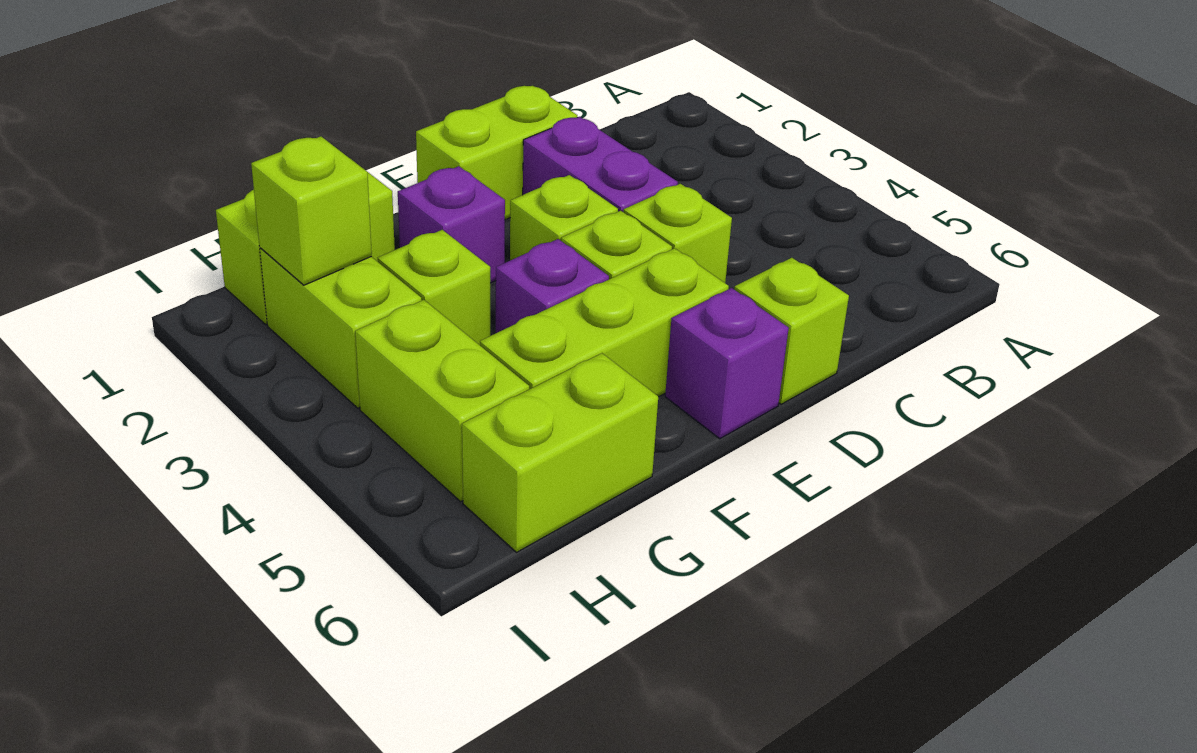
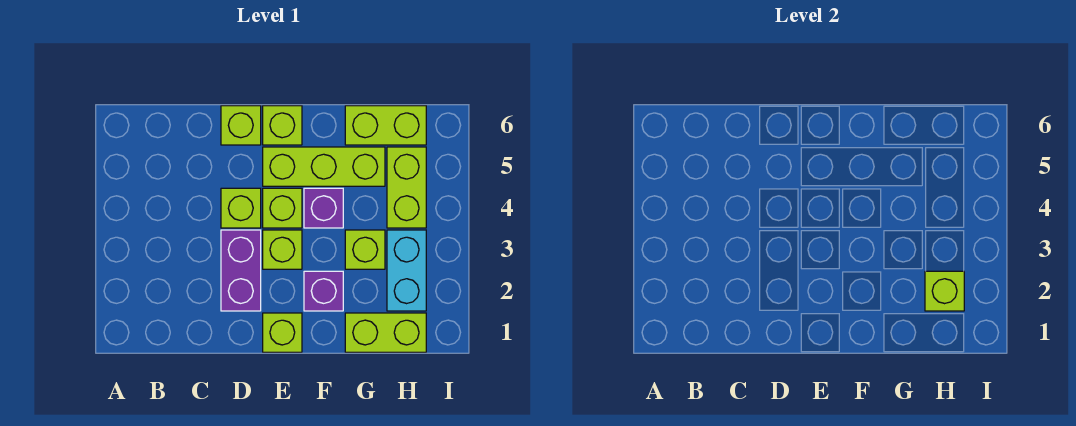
lime 1x2 brick [416,86,577,220] -> lime 1x1 brick [263,313,302,352]
purple 1x1 brick [665,288,789,439] -> lime 1x1 brick [263,106,302,145]
lime 1x2 brick [260,248,422,408] -> cyan 1x2 brick [387,230,426,311]

